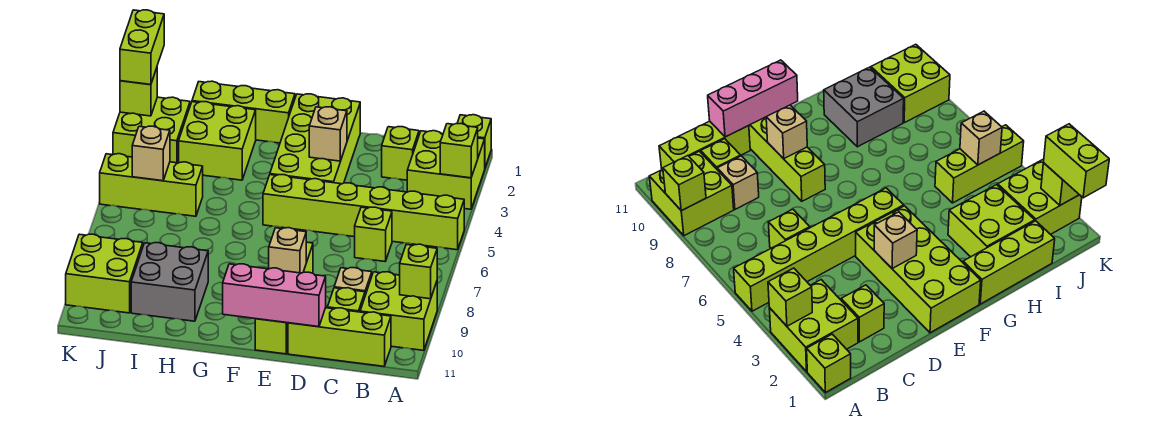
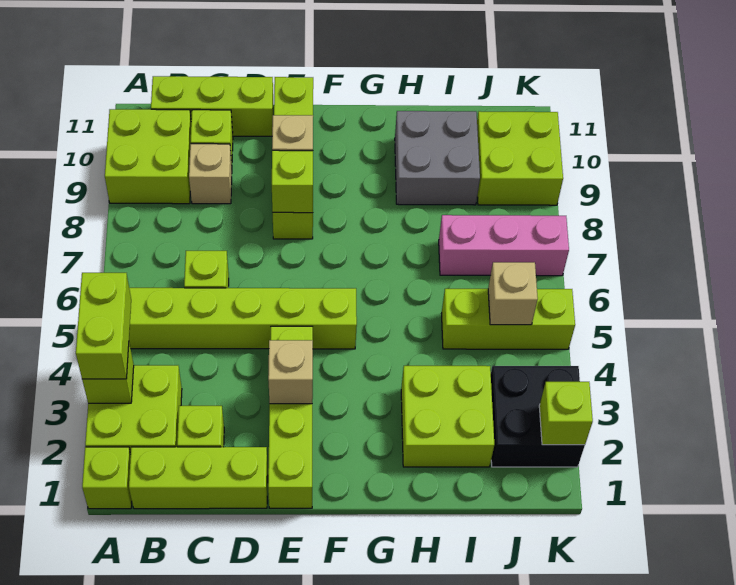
lime 1x1 brick [400,244,437,299] -> lime 1x1 brick moved to [272,150,313,213]
pink 1x3 brick [223,264,326,327] -> pink 1x3 brick moved to [439,215,569,276]
lime 2x4 brick [270,94,360,184] -> lime 1x4 brick [268,326,313,508]
lime 1x3 brick [192,81,295,143] -> lime 1x3 brick moved to [129,447,268,509]
lime 2x2 brick [113,97,190,163] -> black 2x2 brick [491,366,585,467]
lime 1x2 brick [120,10,164,85] -> lime 1x2 brick moved to [76,273,131,379]

